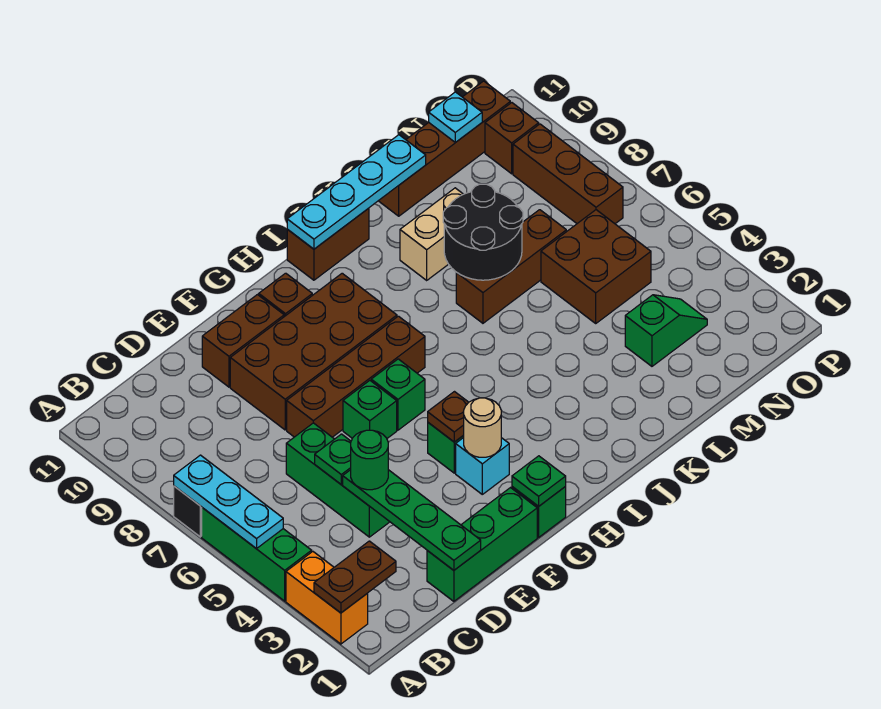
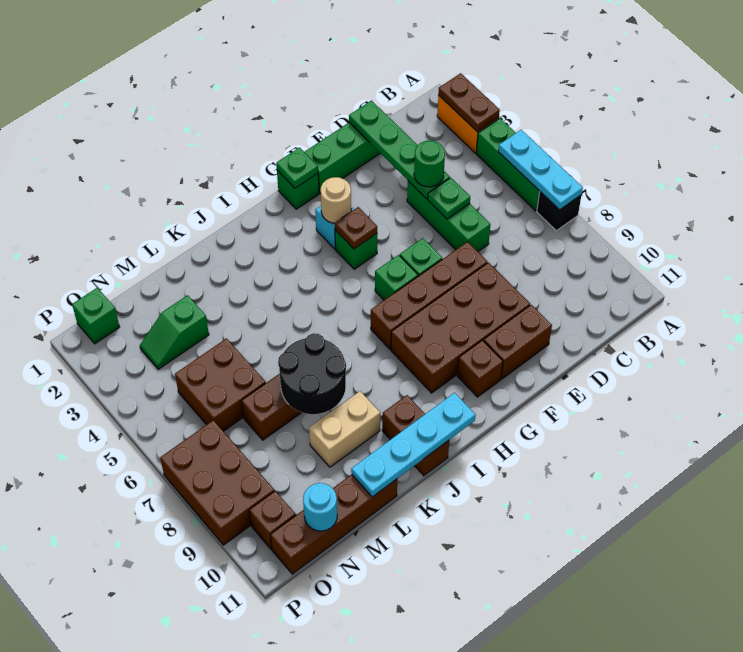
brown 1x2 plate [314,541,396,613] -> brown 1x2 plate turned to [438,73,500,131]
brown 1x2 brick [287,208,369,280] -> brown 1x2 brick turned to [382,395,449,476]
cyan 1x1 plate [429,92,482,143] -> cyan 1x1 round brick [303,483,337,531]
none -> green 1x1 brick [72,288,119,344]
brown 1x3 brick [513,124,623,224] -> brown 2x3 brick [160,420,274,545]

